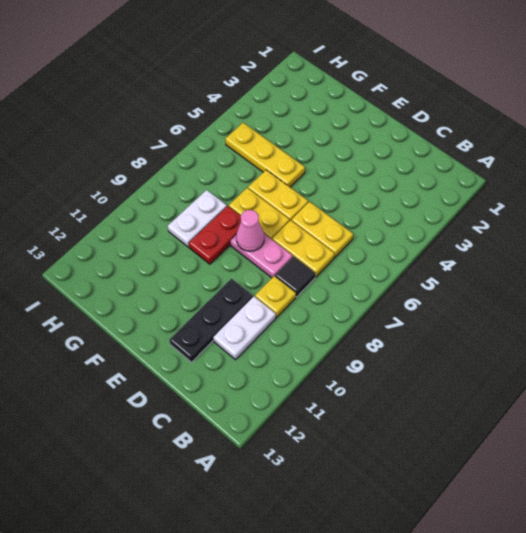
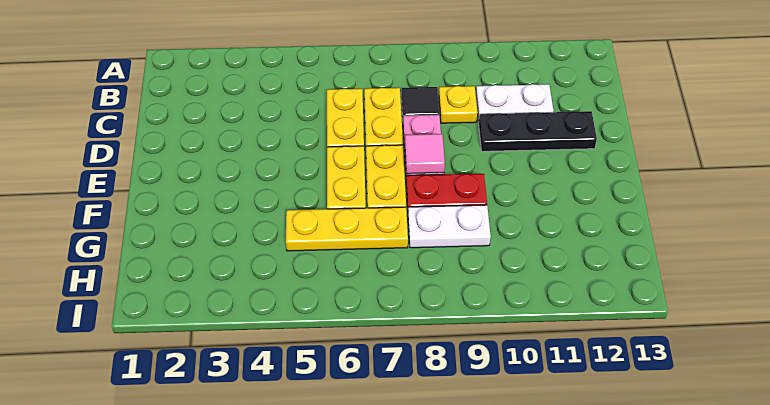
pink 1x1 cone [236,210,264,251] -> pink 1x1 tile [405,134,445,174]
yellow 1x3 plate [225,123,305,187] -> yellow 1x3 plate turned to [286,207,408,251]

